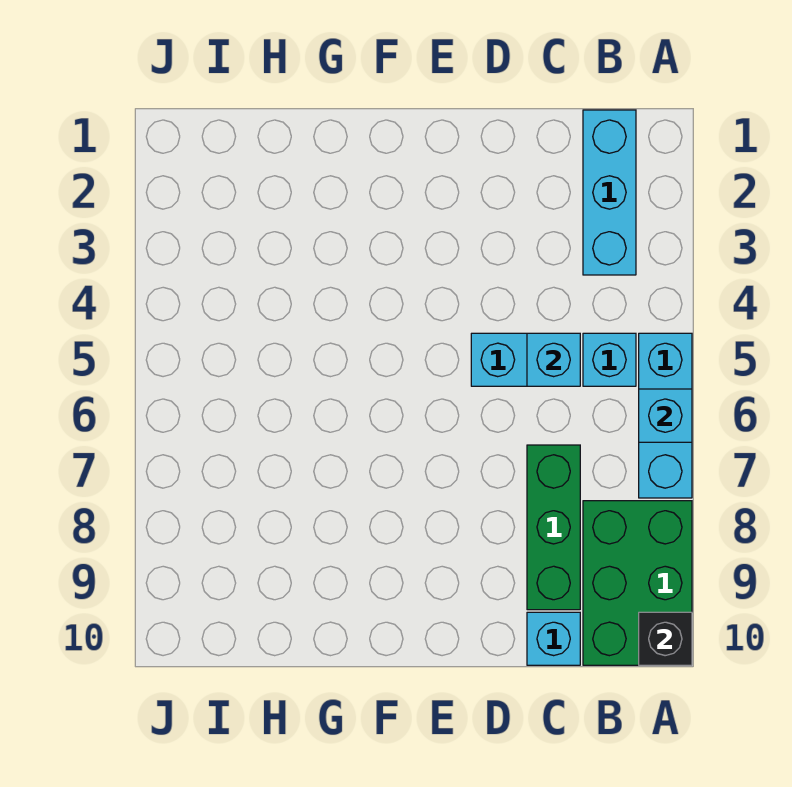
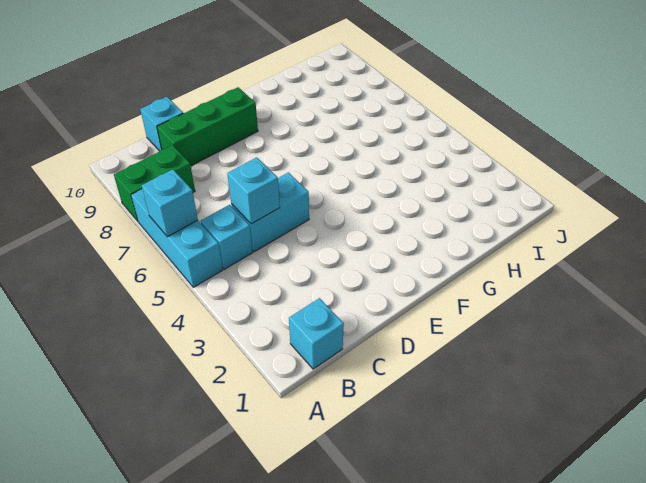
green 2x3 brick [583,501,692,665] -> green 1x2 brick [114,145,195,221]
black 1x1 brick [639,612,692,665] -> none
cyan 1x3 brick [583,110,636,275] -> cyan 1x1 brick [289,298,344,369]
green 1x3 brick [527,445,580,610] -> green 1x3 brick turned to [157,87,258,166]

